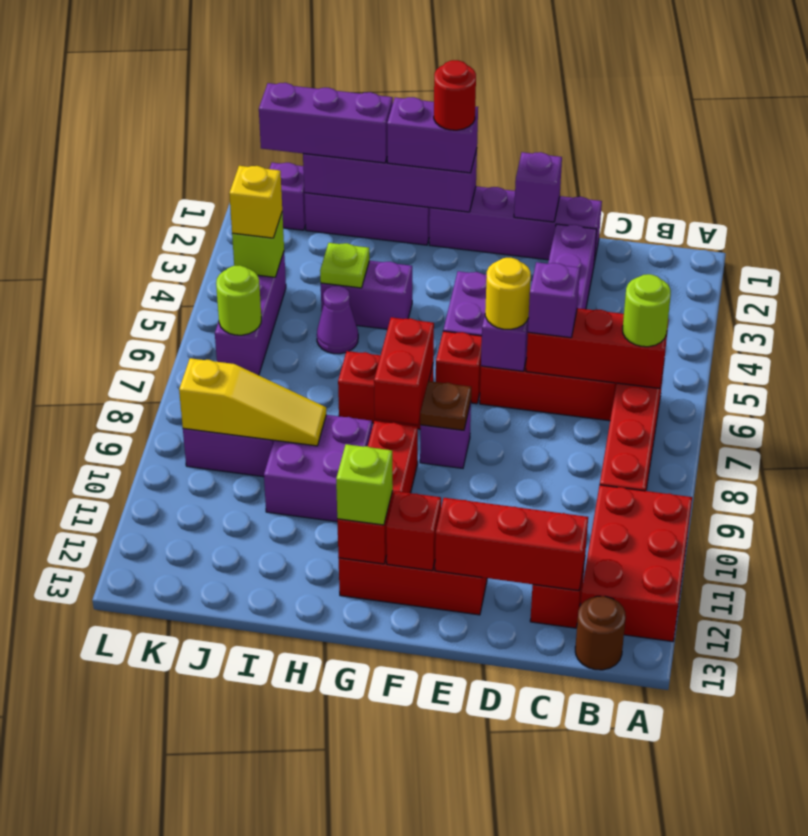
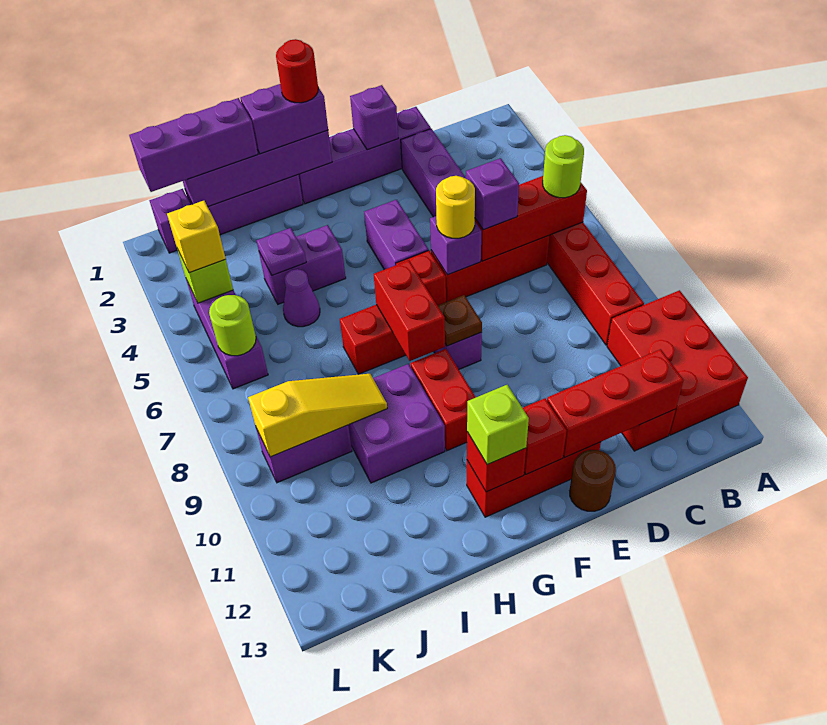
brown 1x1 round brick [575,596,626,670] -> brown 1x1 round brick moved to [570,450,616,511]
lime 1x1 plate [320,243,369,288] -> purple 1x1 plate [257,228,306,275]

